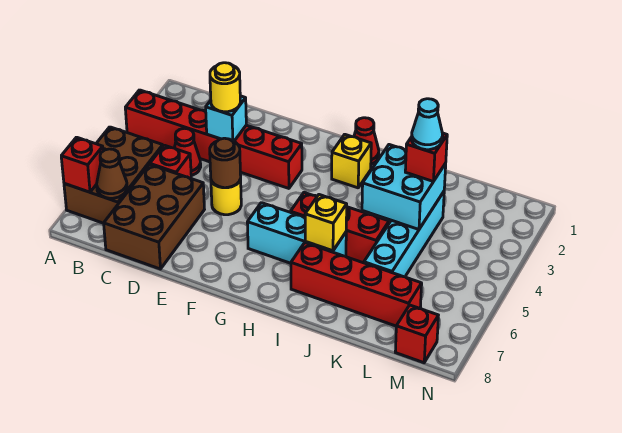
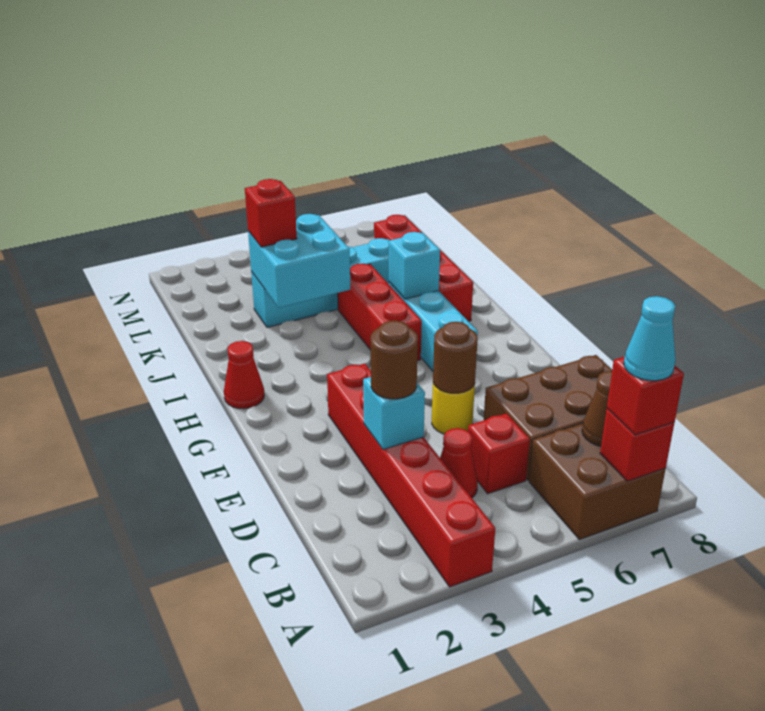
brown 2x3 brick [64,127,163,223] -> brown 2x2 brick [529,424,666,540]
yellow 1x1 round brick [210,63,240,112] -> brown 1x1 round brick [371,321,418,399]
yellow 1x1 brick [332,134,371,188] -> none
yellow 1x1 brick [305,195,347,251] -> cyan 1x1 brick [389,232,440,299]
cyan 1x1 cone [412,99,443,150] -> cyan 1x1 cone moved to [624,296,675,381]
red 1x1 brick [395,305,438,363] -> red 1x1 brick moved to [607,356,684,435]

